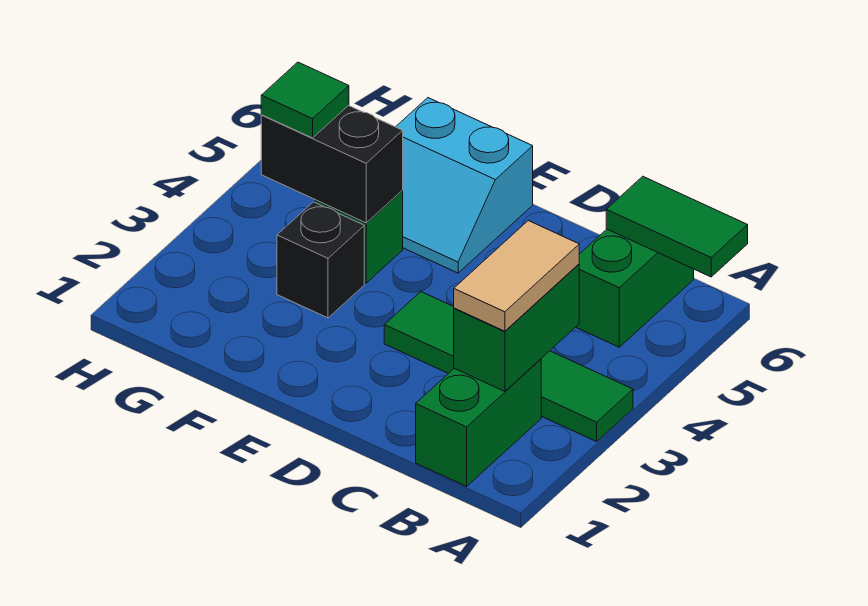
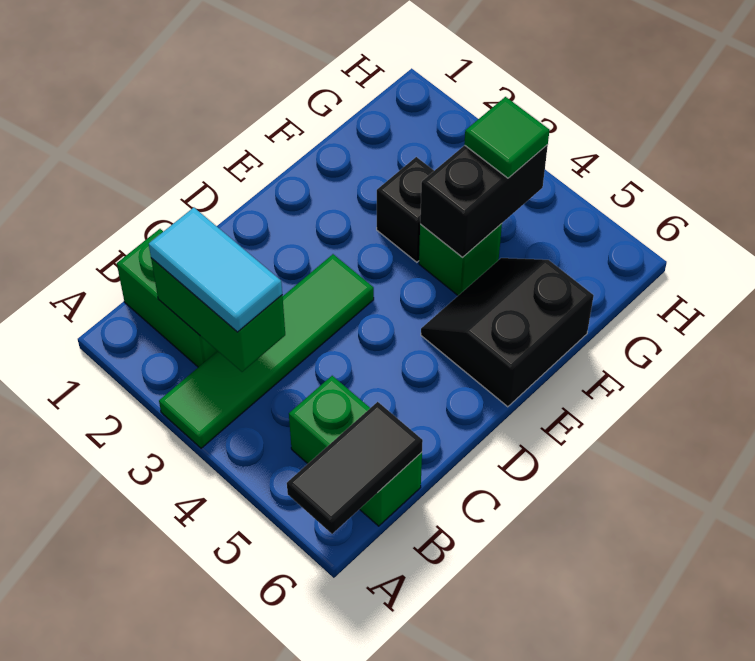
green 1x2 tile [606,176,748,277] -> black 1x2 tile [287,402,423,534]
tan 1x2 tile [454,221,579,331] -> cyan 1x2 tile [149,208,282,332]
cyan 2x2 slope [396,98,533,273] -> black 2x2 slope [421,258,594,407]

